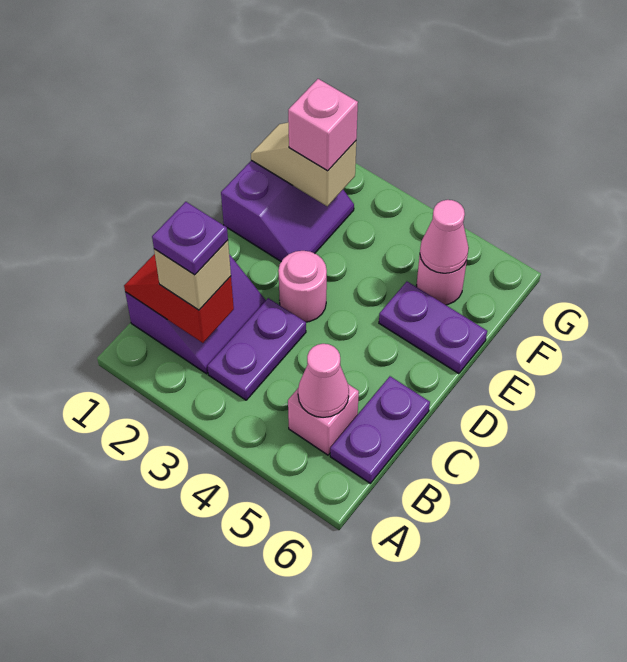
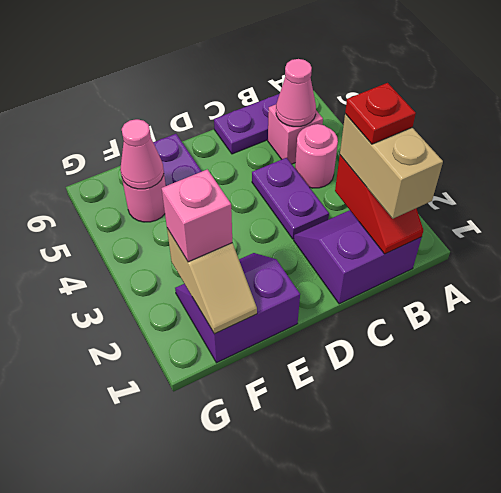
tan 1x1 brick [154,240,231,310] -> tan 1x2 brick [340,114,443,219]
purple 1x1 plate [152,202,228,275] -> red 1x1 plate [345,83,416,144]
purple 1x2 plate [207,298,306,400] -> purple 1x2 plate turned to [252,158,329,239]
pink 1x1 round brick [278,251,327,322] -> pink 1x1 round brick moved to [295,124,338,188]

